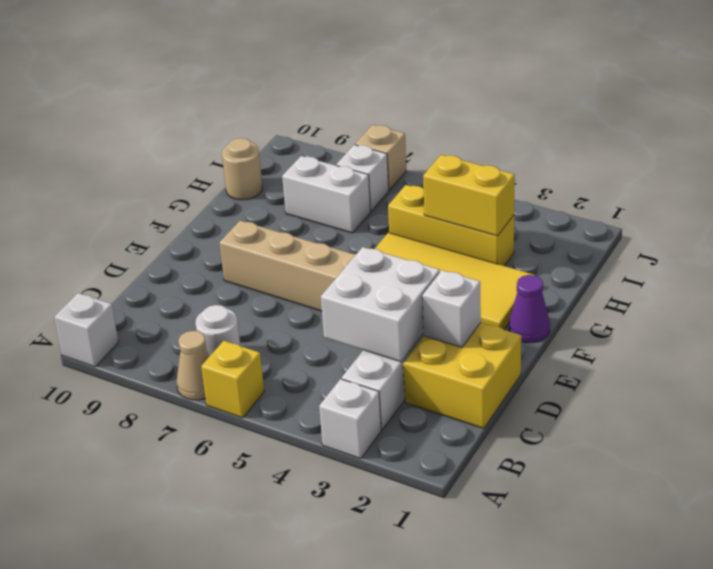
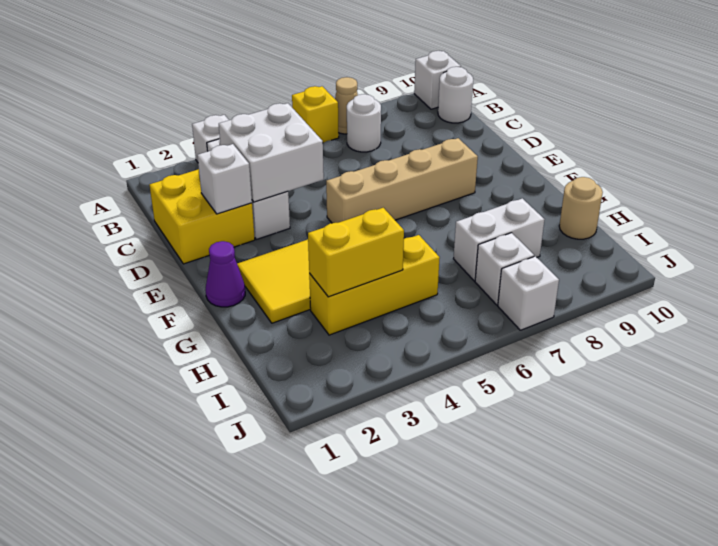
none -> white 1x1 round brick [438,67,473,123]
tan 1x1 brick [355,125,406,190] -> white 1x1 brick [498,256,559,330]

